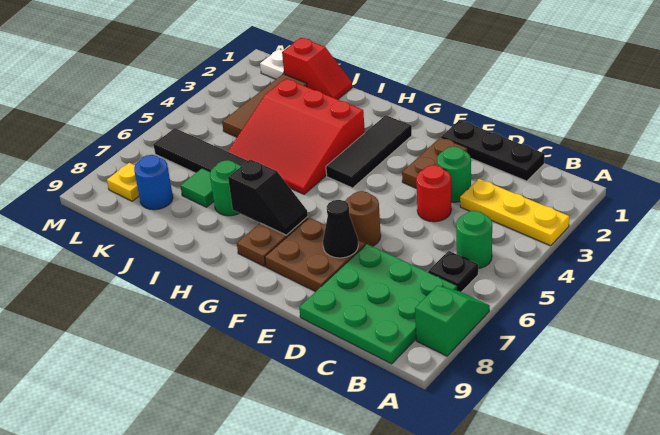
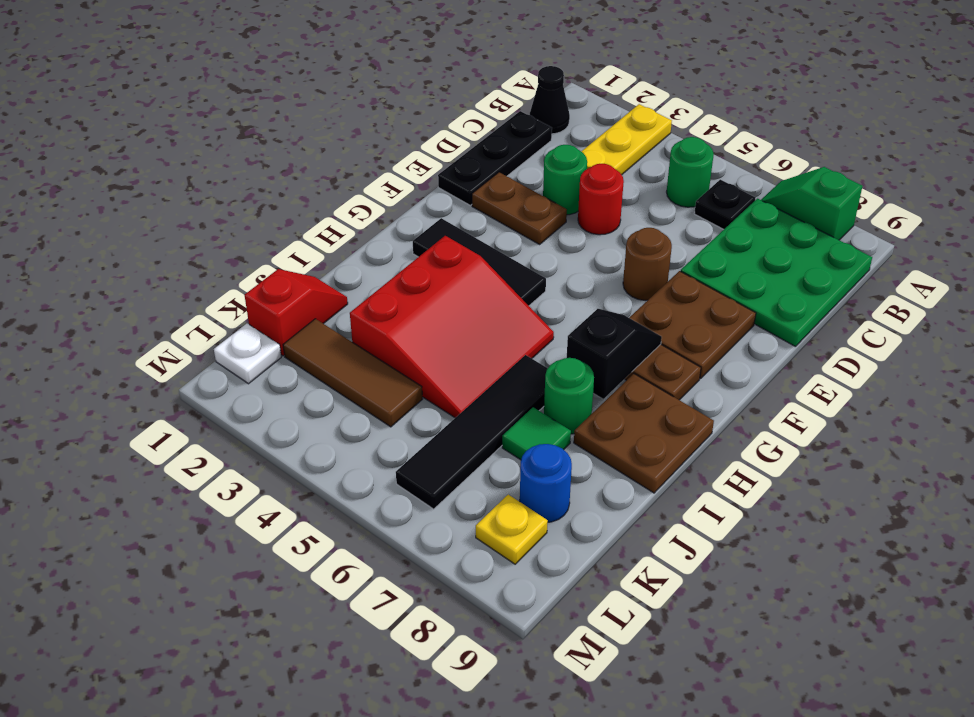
black 1x1 cone [323,200,358,258] -> black 1x1 cone moved to [530,66,570,134]
none -> brown 2x2 plate [574,374,714,493]

